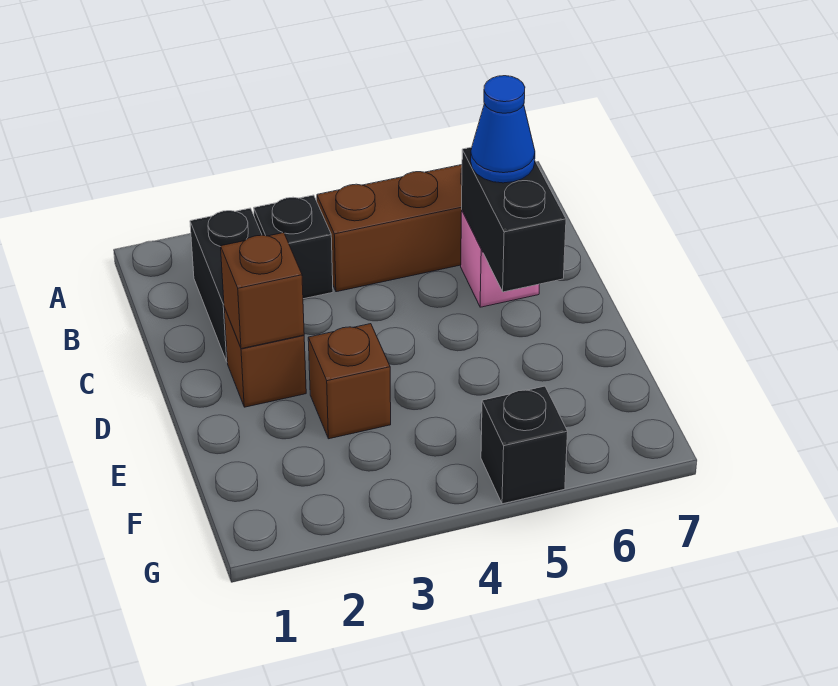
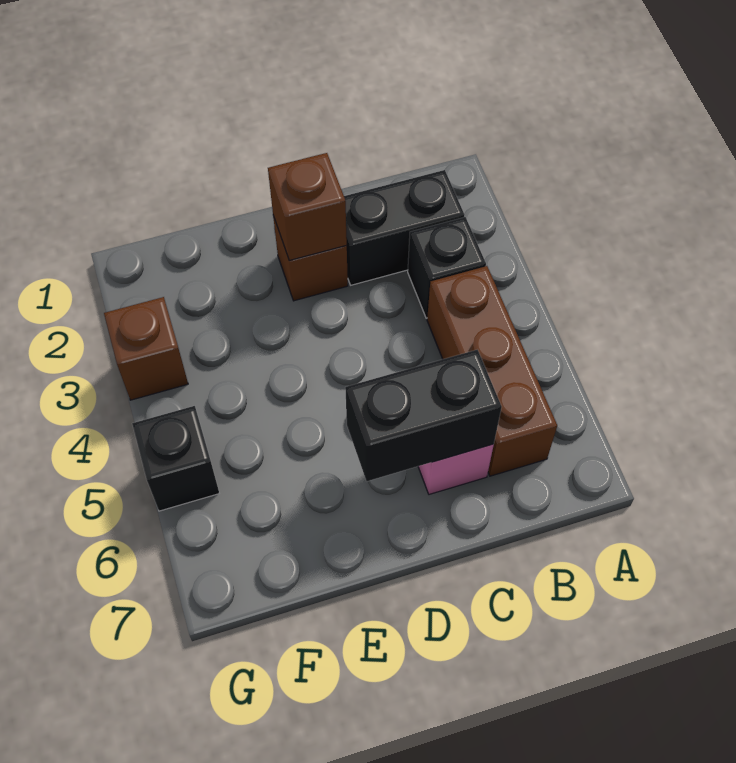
blue 1x1 cone [471,76,535,183] -> none
brown 1x1 brick [308,324,391,439] -> brown 1x1 brick moved to [104,297,188,400]

